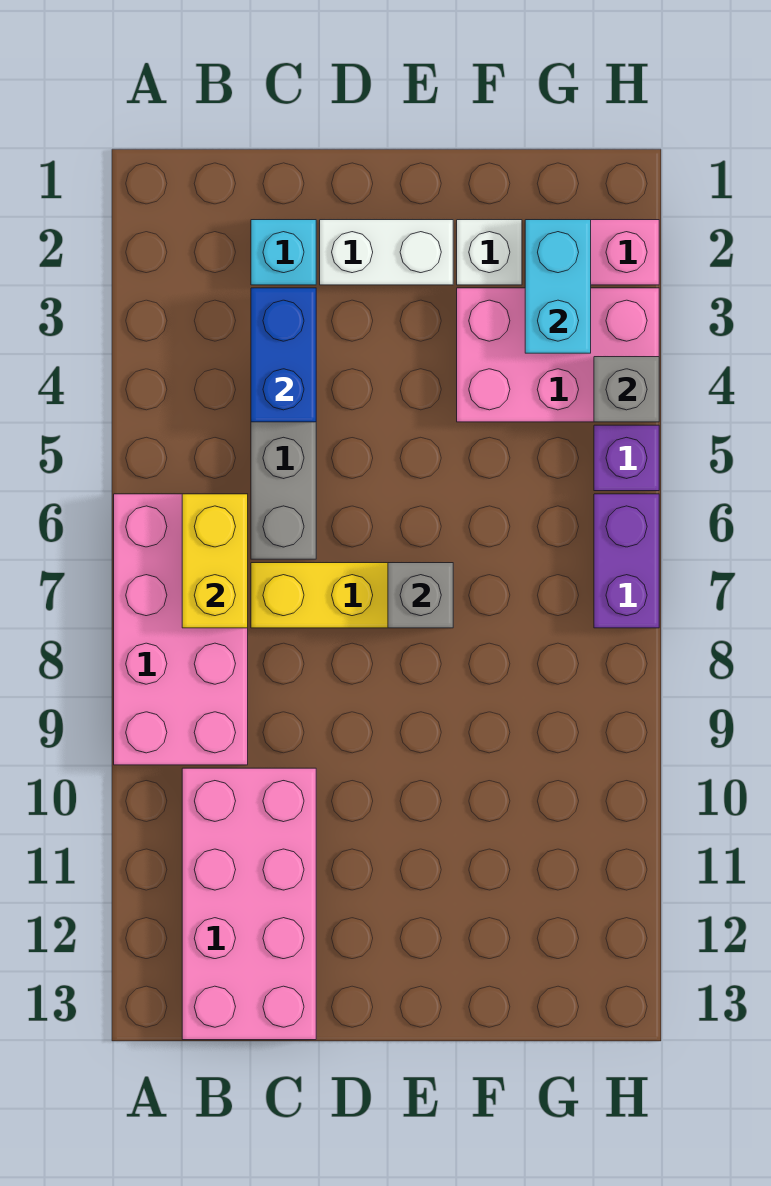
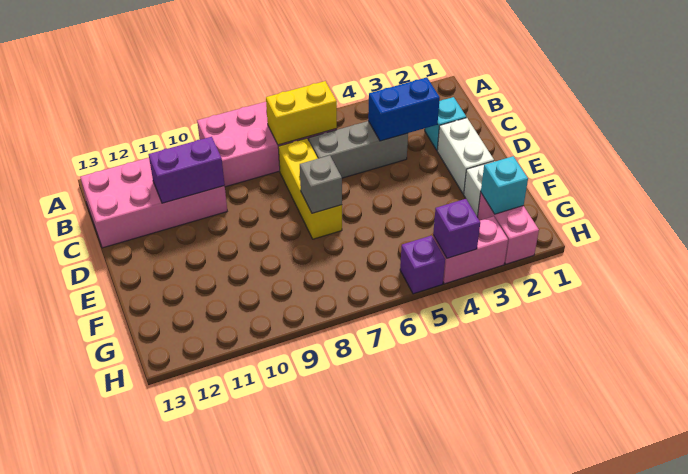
pink 2x3 brick [457,288,659,422] -> pink 1x2 brick [433,216,508,284]
cyan 1x2 brick [525,220,591,353] -> cyan 1x1 brick [481,156,528,214]
grey 1x1 brick [594,357,659,422] -> purple 1x1 brick [433,199,480,258]
purple 1x2 brick [594,494,659,628] -> purple 1x2 brick moved to [148,137,225,203]

